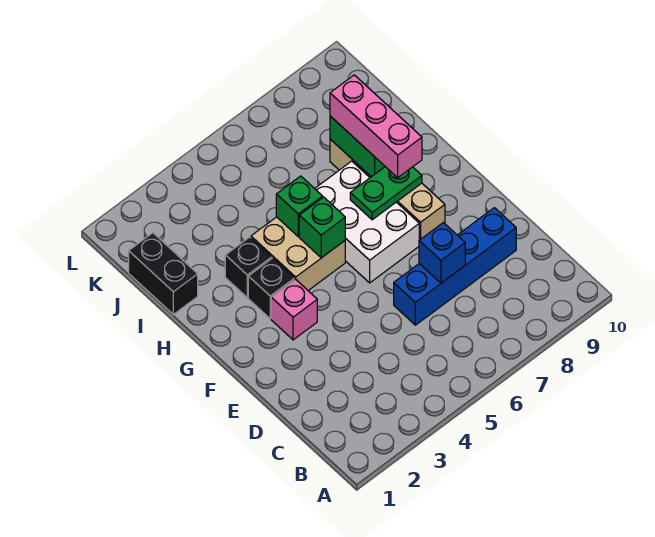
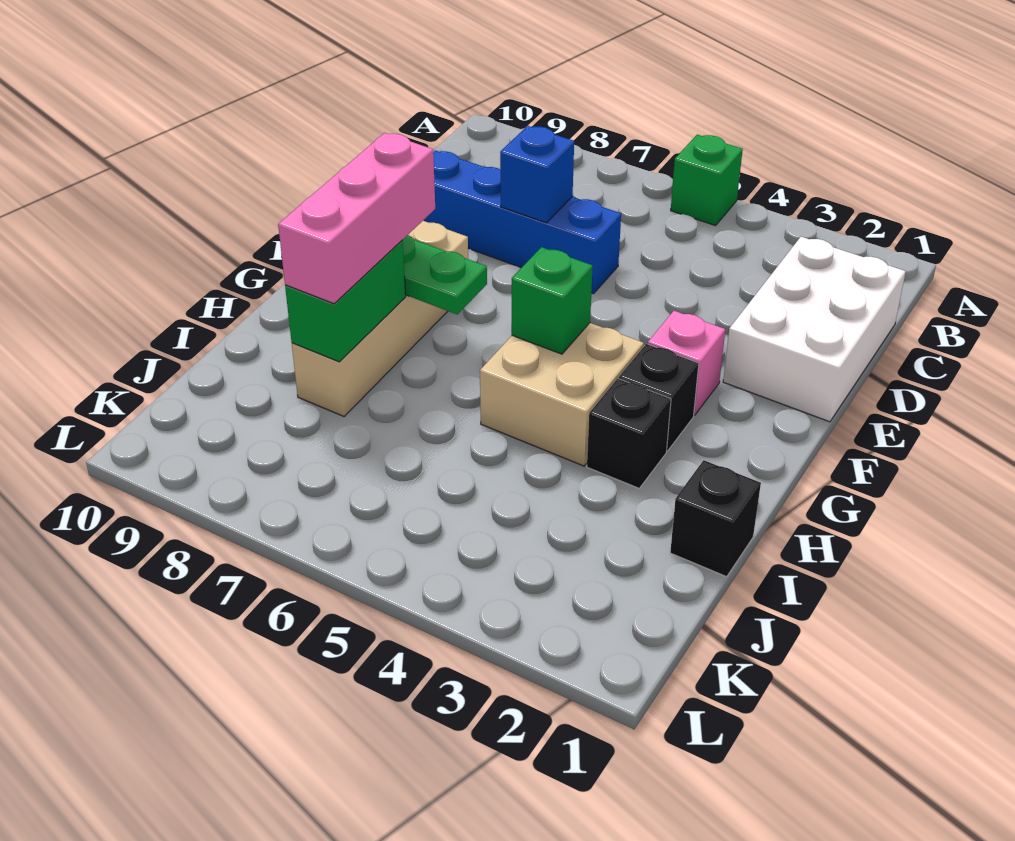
white 2x3 brick [315,161,419,283] -> white 2x3 brick moved to [723,237,906,422]
green 1x1 brick [276,176,323,236] -> green 1x1 brick moved to [671,134,743,226]
black 1x2 brick [129,233,198,314] -> black 1x1 brick [670,460,761,577]

